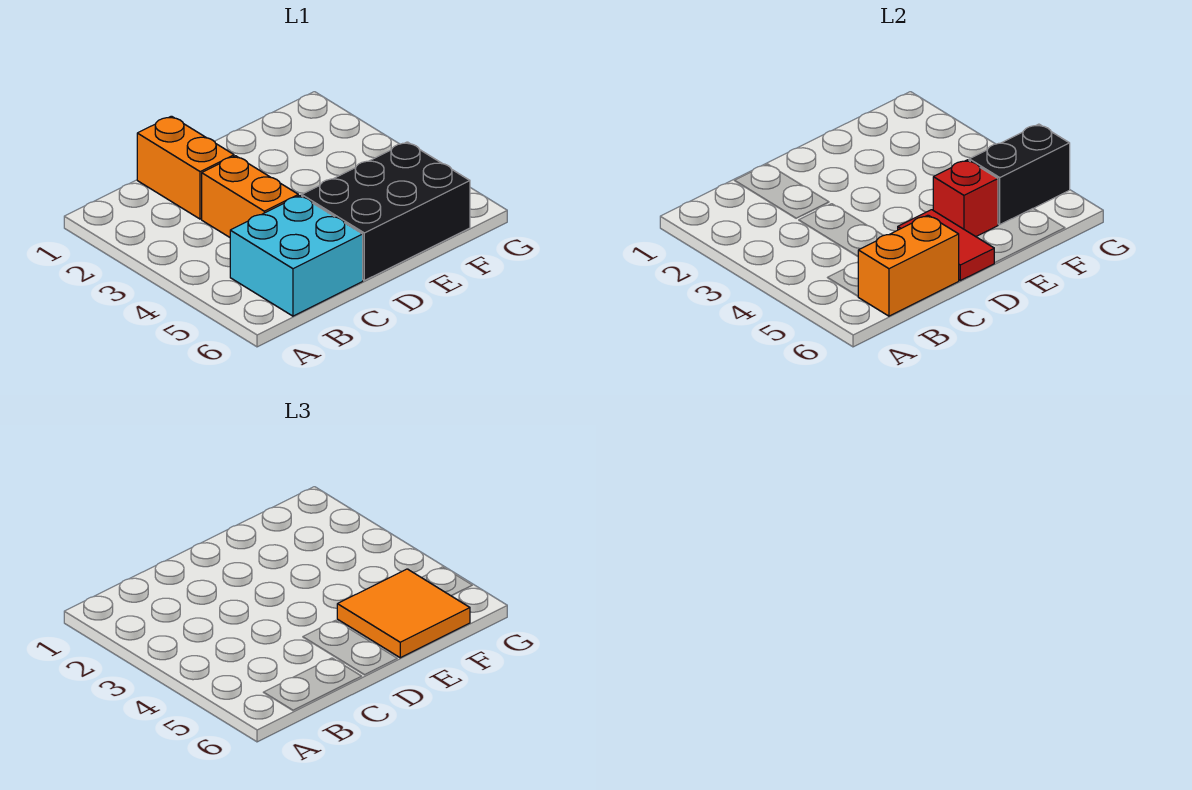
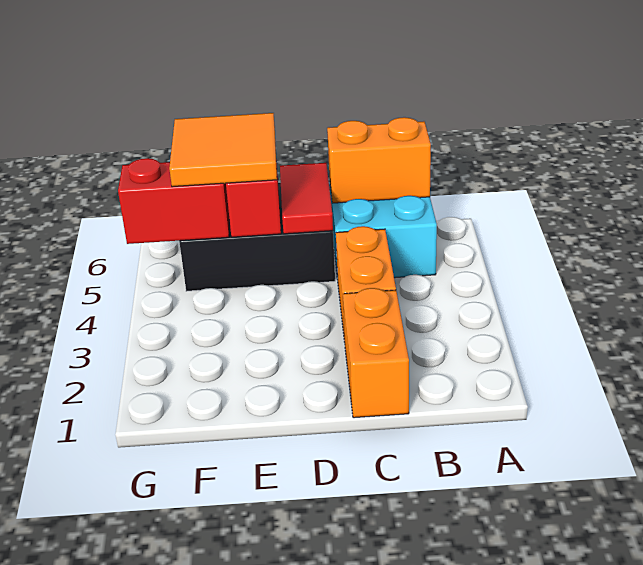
black 1x2 brick [969,124,1070,224] -> red 1x2 brick [118,158,229,244]

